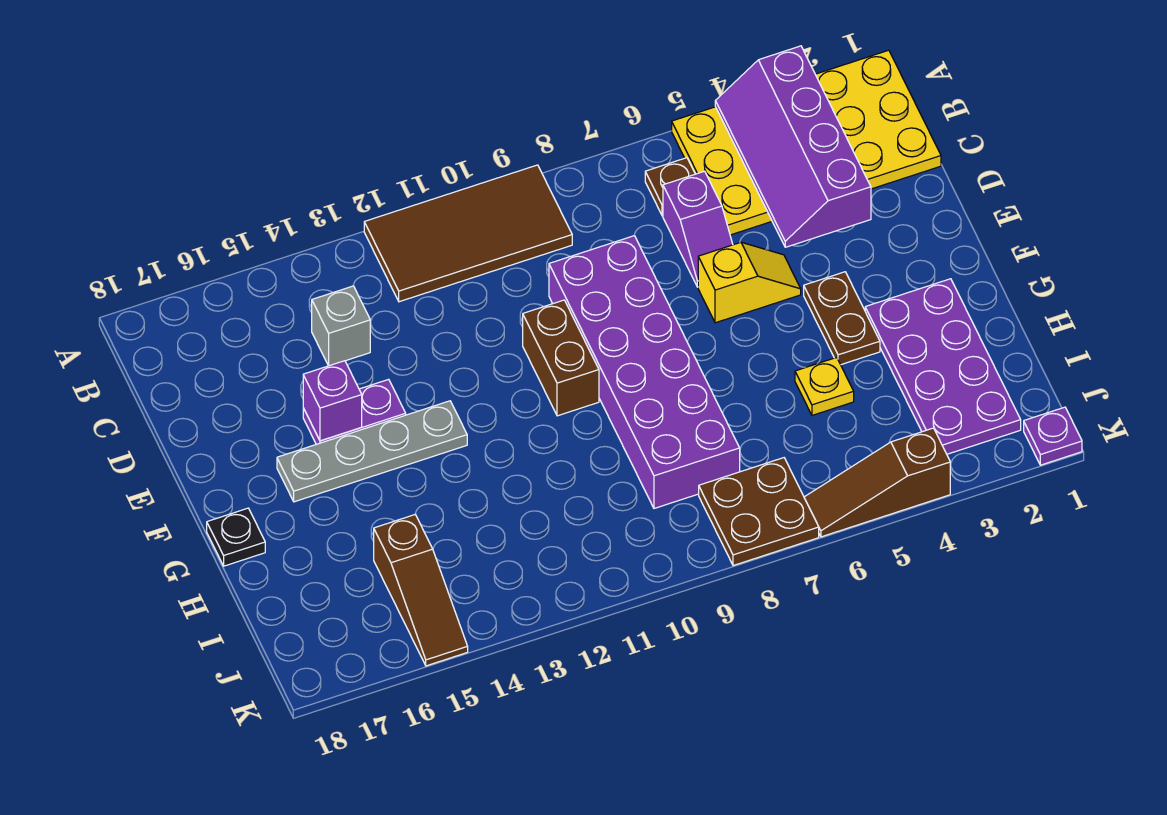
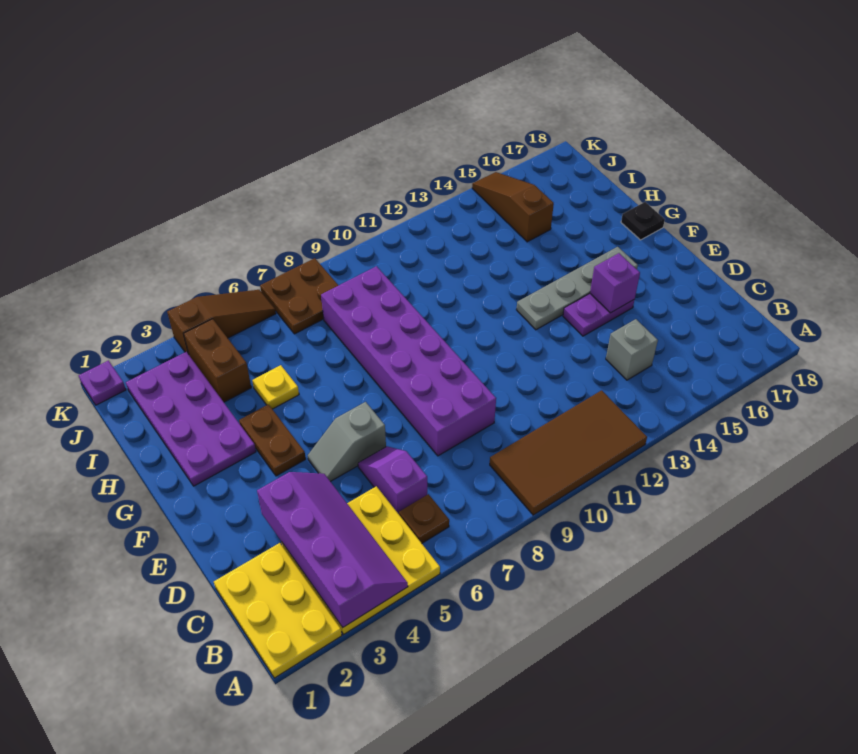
yellow 1x2 slope [698,242,801,323] -> grey 1x2 slope [308,402,386,482]
brown 1x2 brick [523,300,599,416] -> brown 1x2 brick moved to [184,319,251,402]

